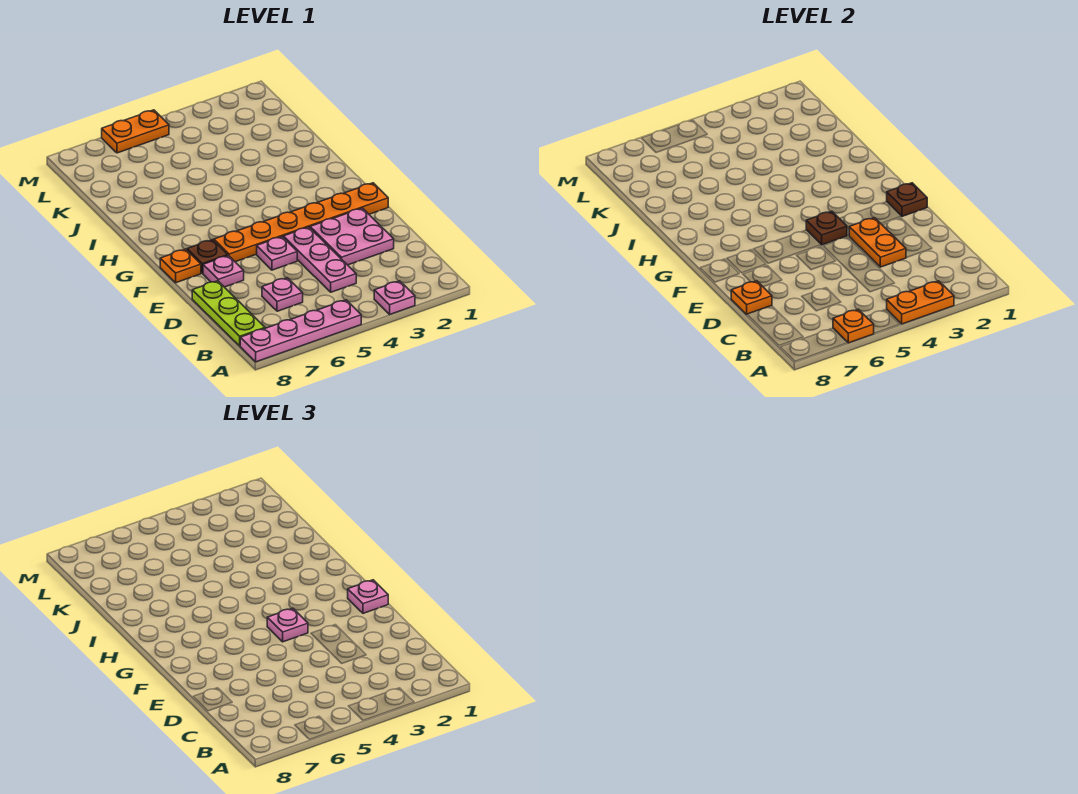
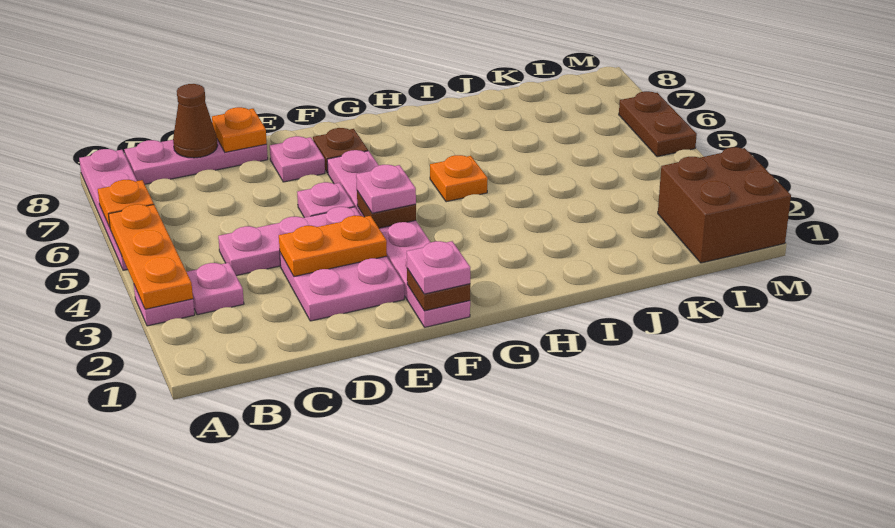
orange 1x2 plate [887,281,954,324] -> orange 1x3 plate [109,204,193,309]
lime 1x3 plate [192,281,265,346] -> pink 1x3 plate [124,139,268,184]
pink 1x1 plate [262,278,303,311] -> pink 1x1 plate moved to [187,263,244,315]
none -> brown 1x1 cone [173,84,218,158]
orange 1x6 plate [214,183,388,262] -> pink 1x6 plate [327,150,470,327]
orange 1x1 plate [160,249,201,283] -> orange 1x1 plate moved to [430,155,488,202]
none -> brown 2x2 brick [658,147,791,263]
orange 1x2 plate [102,110,169,153] -> brown 1x2 plate [619,91,697,157]

